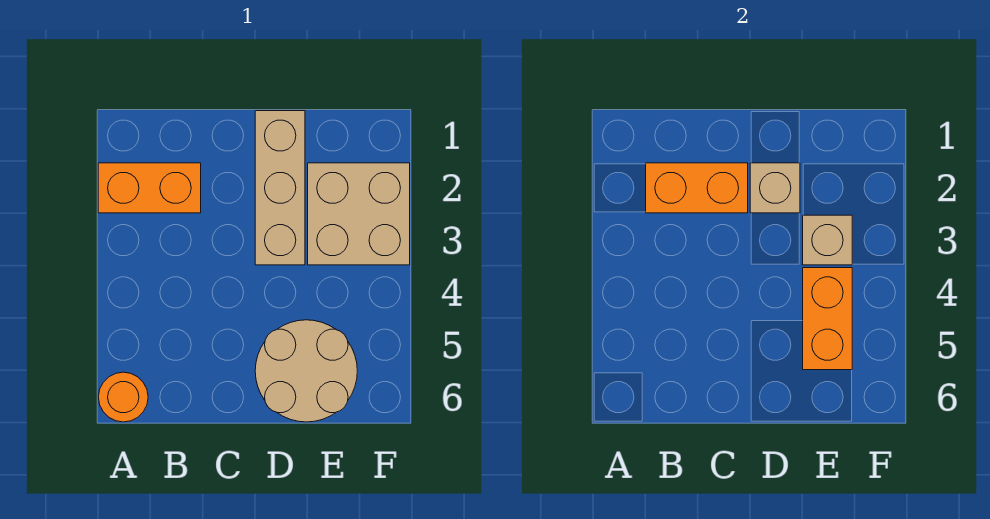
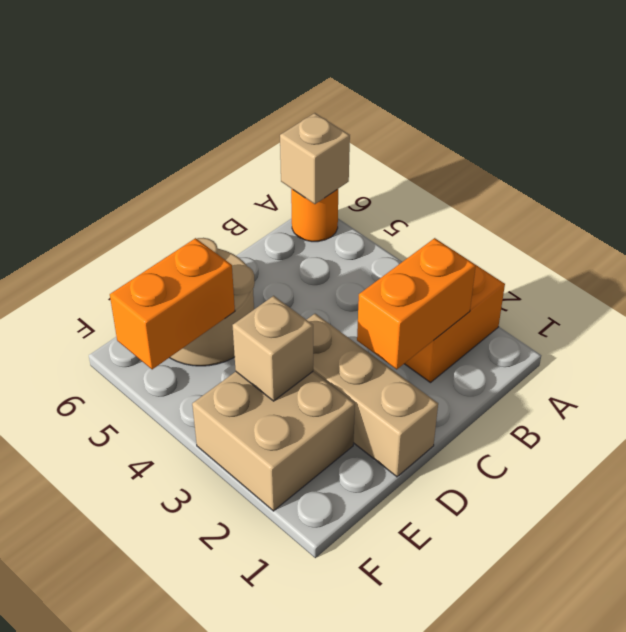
tan 1x1 brick [750,163,800,213] -> tan 1x1 brick moved to [280,113,350,204]
orange 1x2 brick [803,268,852,370] -> orange 1x2 brick turned to [110,238,235,369]

